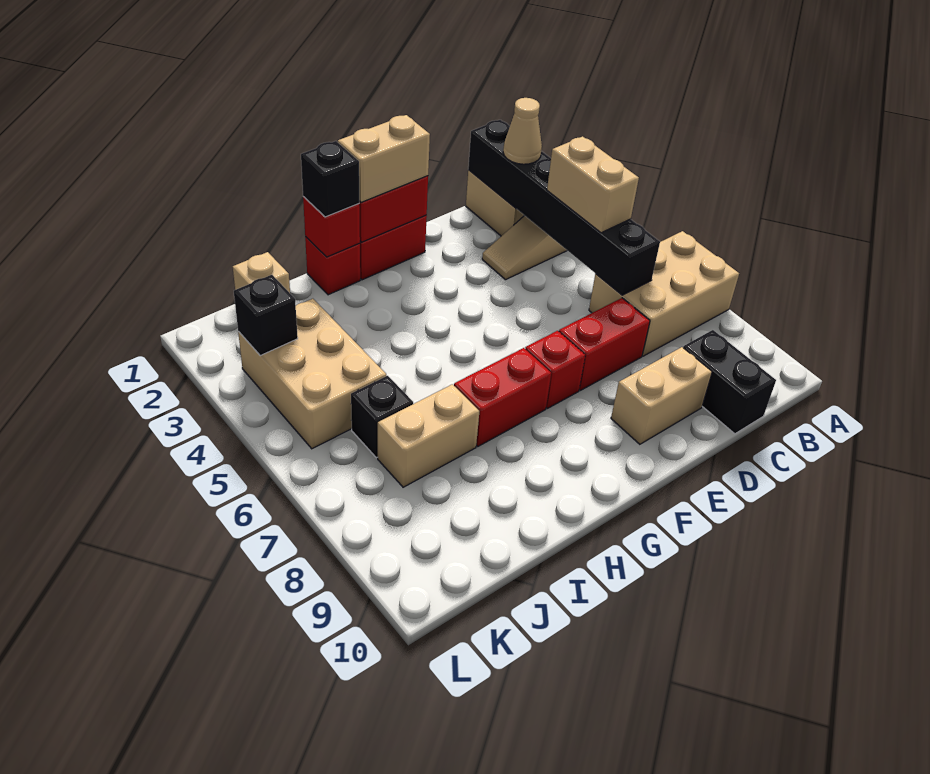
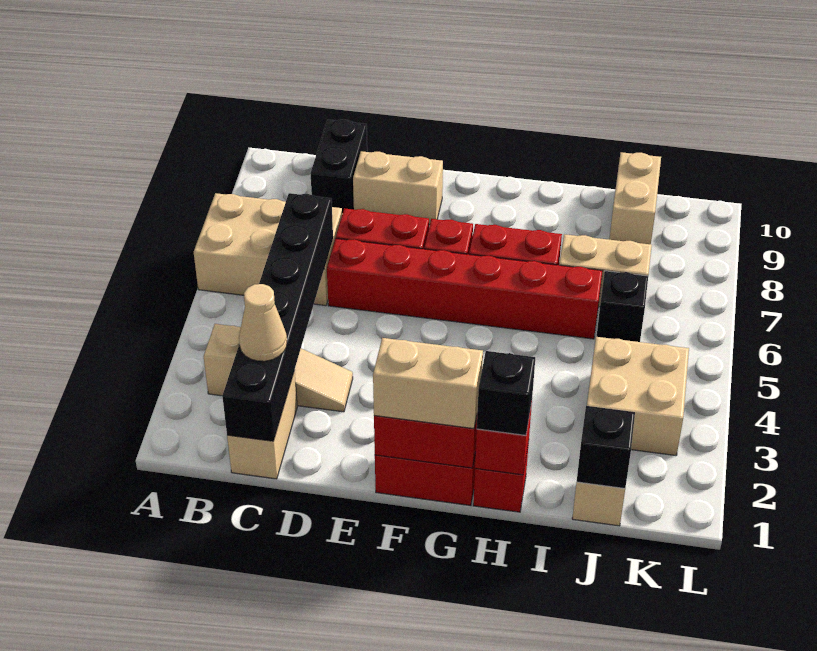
tan 1x2 brick [547,136,639,233] -> tan 1x2 brick moved to [609,152,661,244]
none -> red 1x6 brick [327,239,602,339]
tan 2x3 brick [238,299,386,449] -> tan 2x2 brick [587,337,689,456]
black 1x1 brick [234,275,298,355] -> black 1x1 brick moved to [577,406,635,488]

